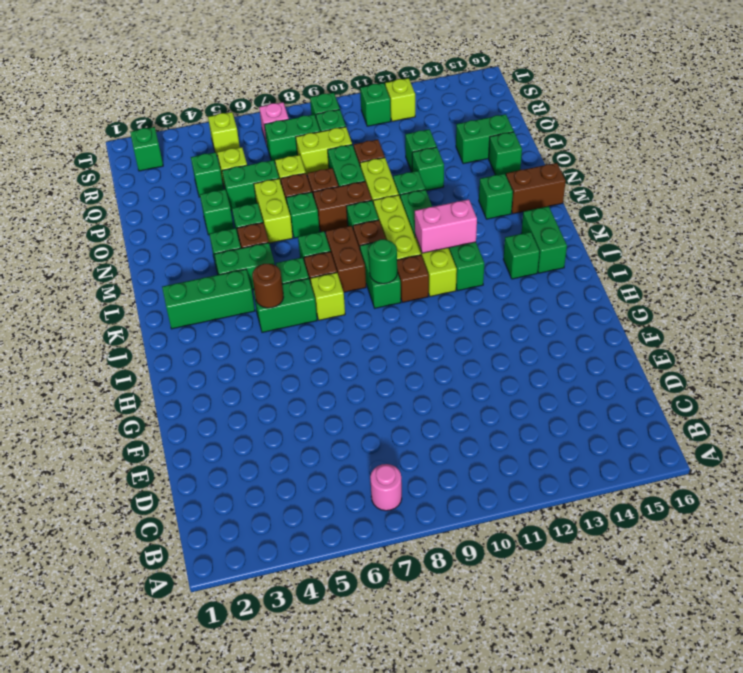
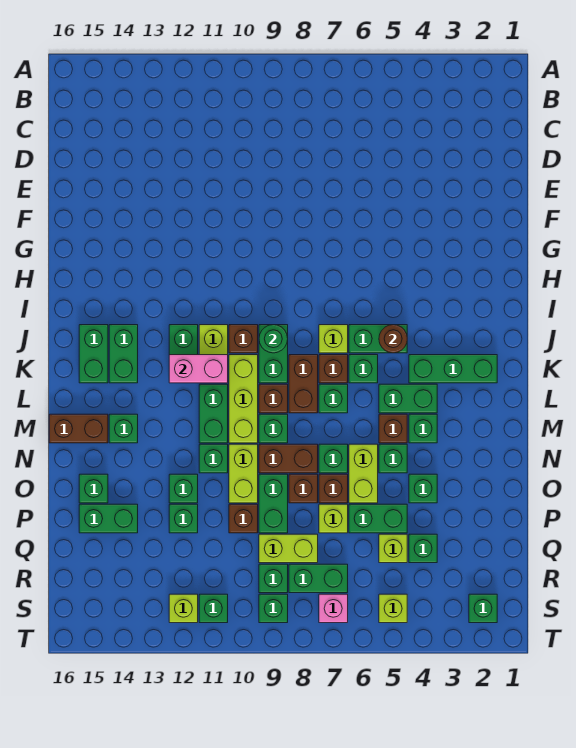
pink 1x1 round brick [370,464,402,511] -> none
green 1x1 brick [503,232,540,279] -> green 1x2 brick [109,325,138,383]

